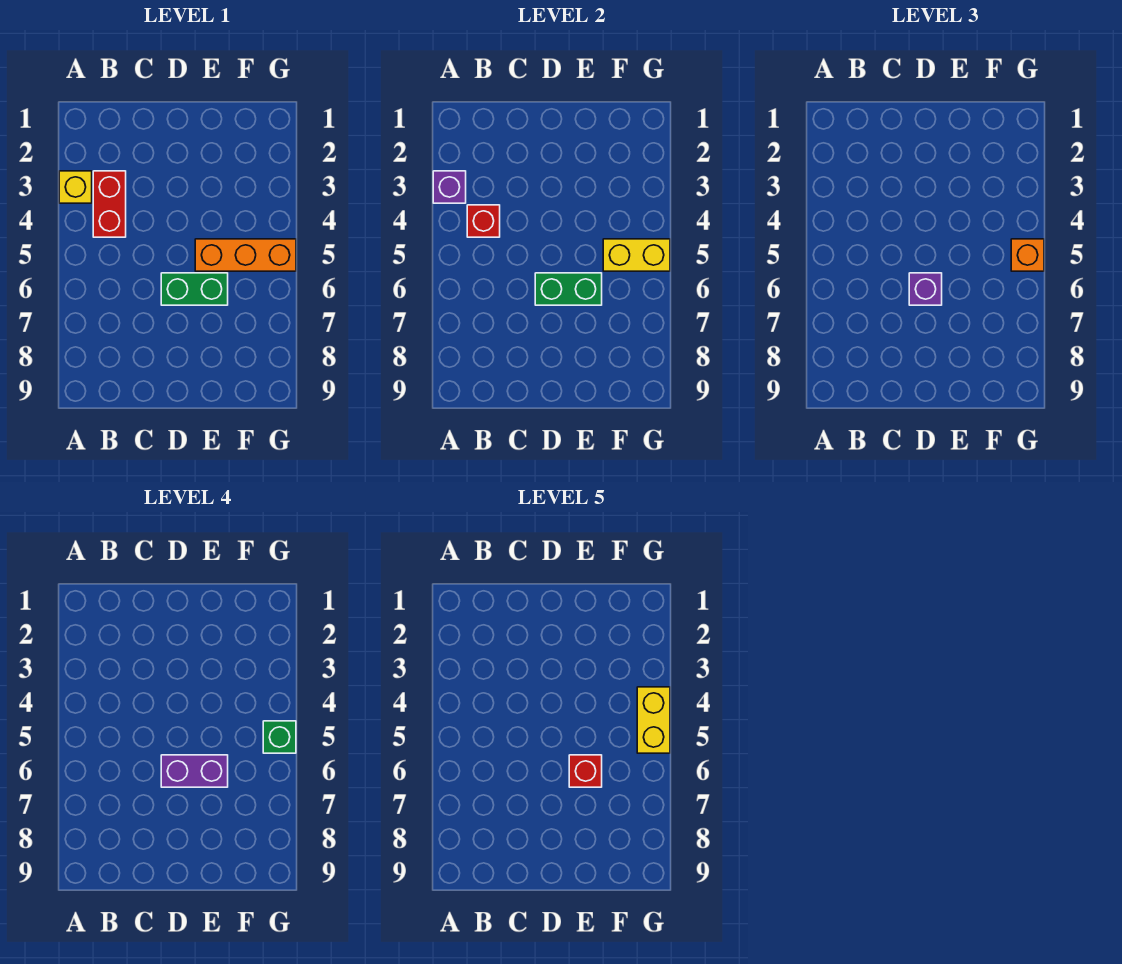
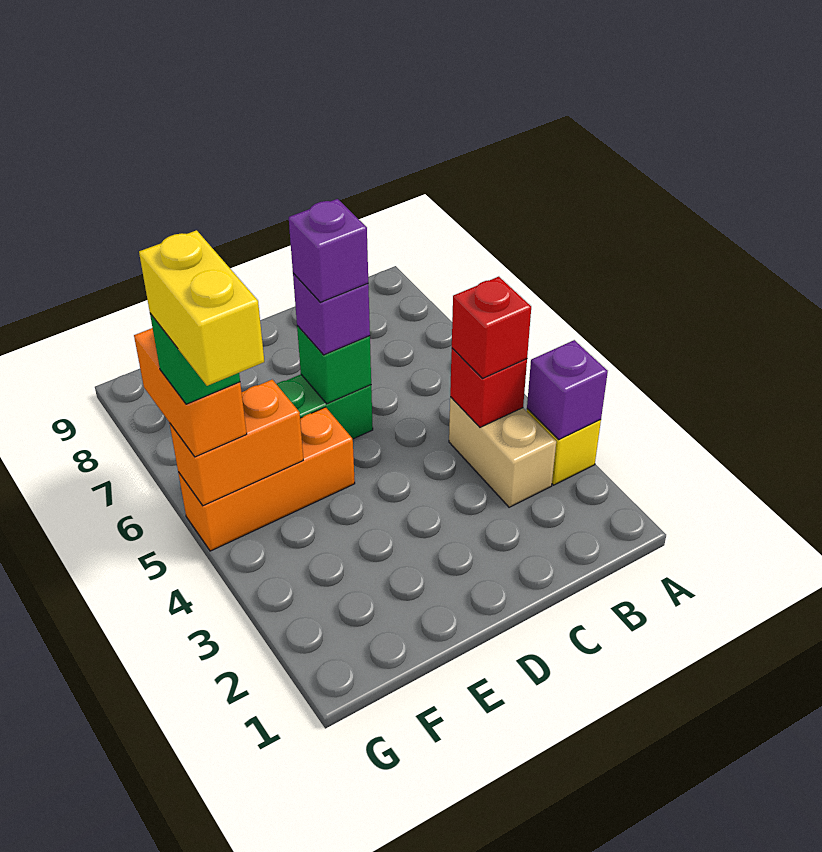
red 1x2 brick [93,171,126,237] -> tan 1x2 brick [449,397,556,507]
green 1x2 brick [535,273,602,305] -> green 1x1 brick [297,326,371,404]
purple 1x2 brick [161,755,228,787] -> purple 1x1 brick [289,199,368,302]
red 1x1 brick [569,755,602,787] -> red 1x1 brick moved to [452,277,531,379]
yellow 1x2 brick [603,239,670,271] -> orange 1x2 brick [170,380,303,506]
orange 1x1 brick [1011,239,1044,271] -> orange 1x2 brick [134,328,247,457]

